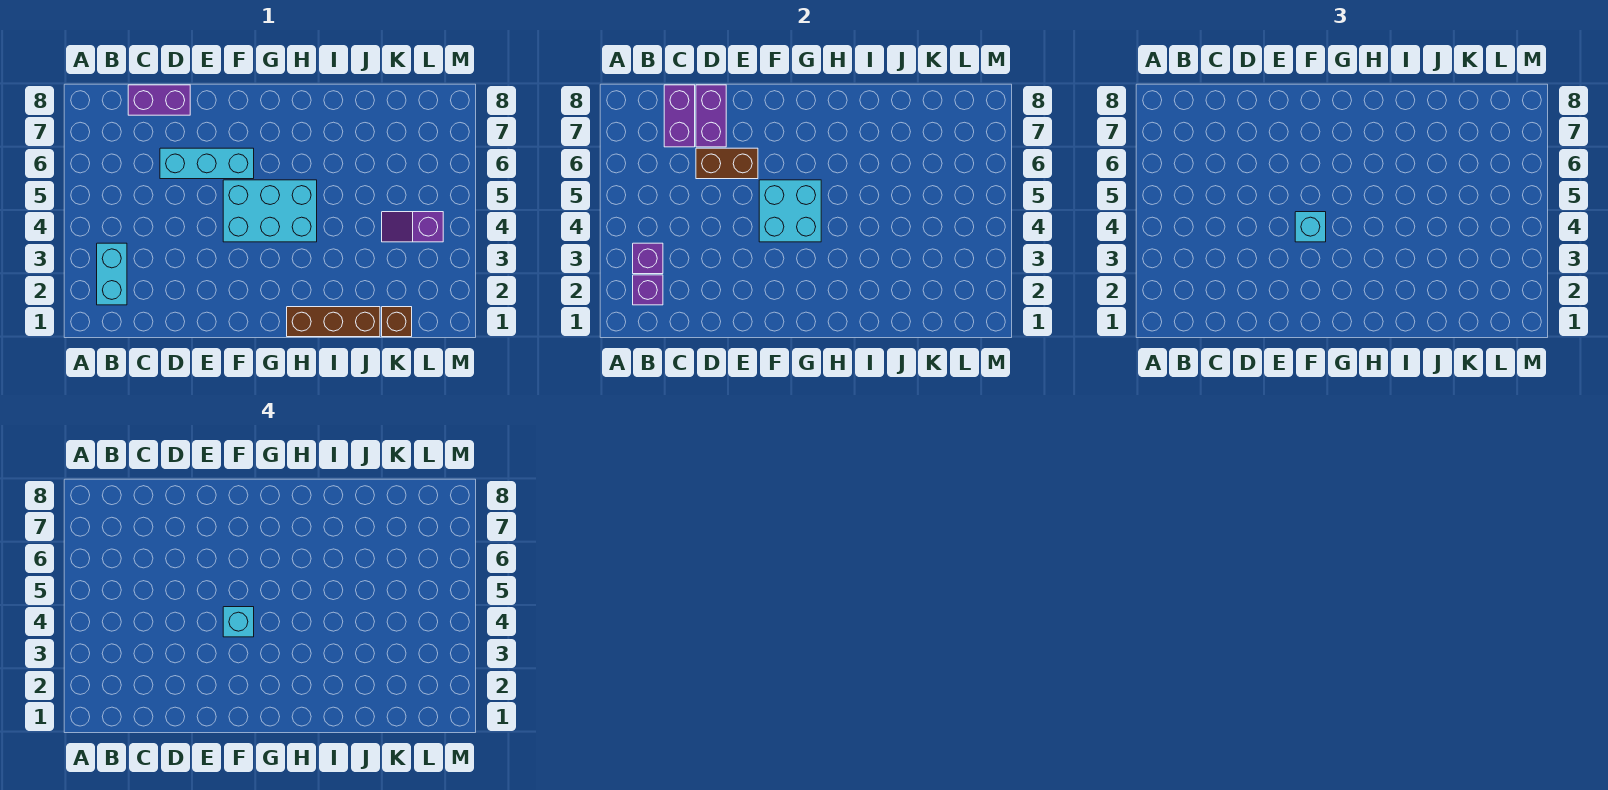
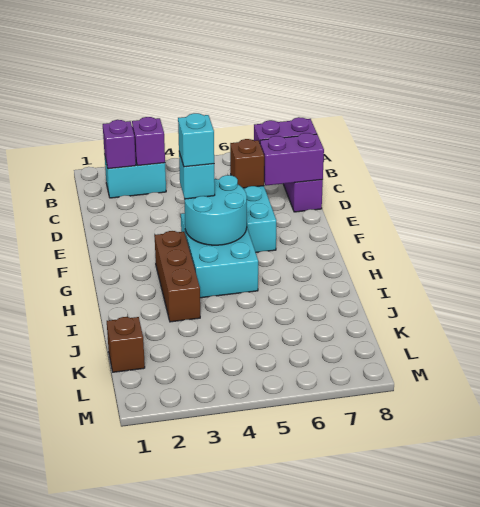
brown 1x2 brick [696,148,758,179] -> brown 1x1 brick [230,139,264,188]
cyan 2x2 brick [759,180,821,242] -> cyan 2x2 round brick [184,175,247,245]
brown 1x3 brick [287,307,380,337] -> brown 1x3 brick moved to [155,231,200,322]
purple 1x2 slope [382,212,443,242] -> none

